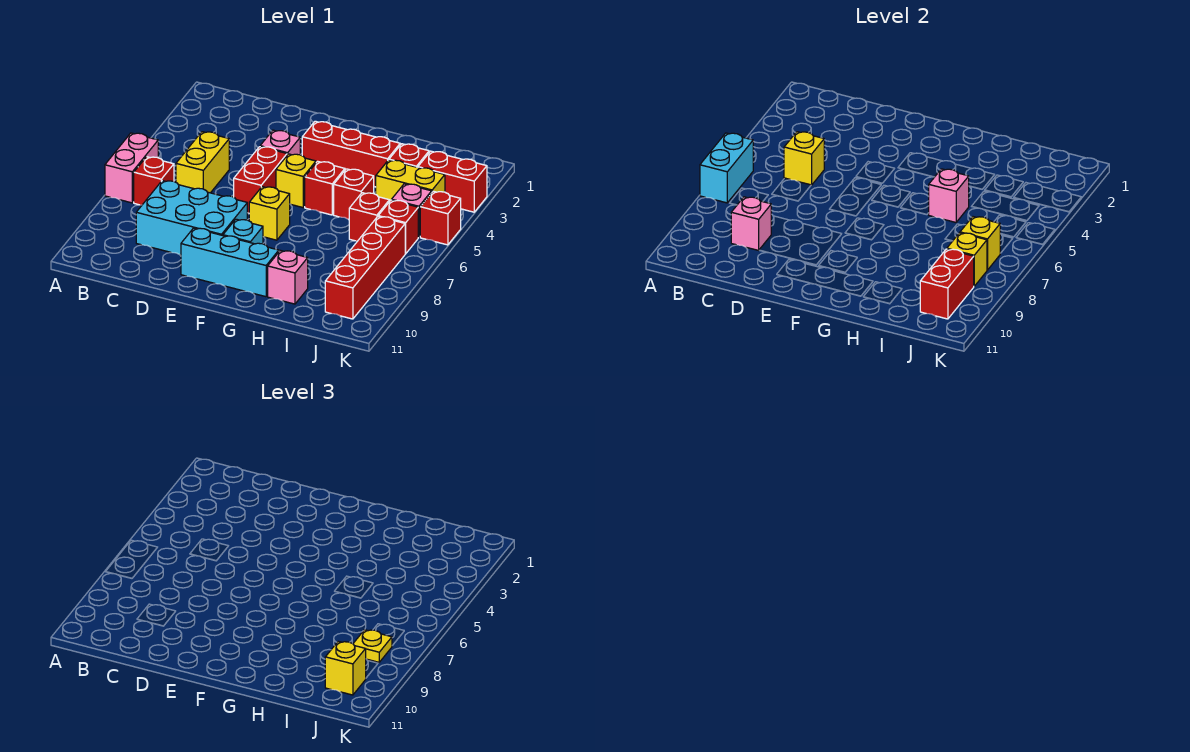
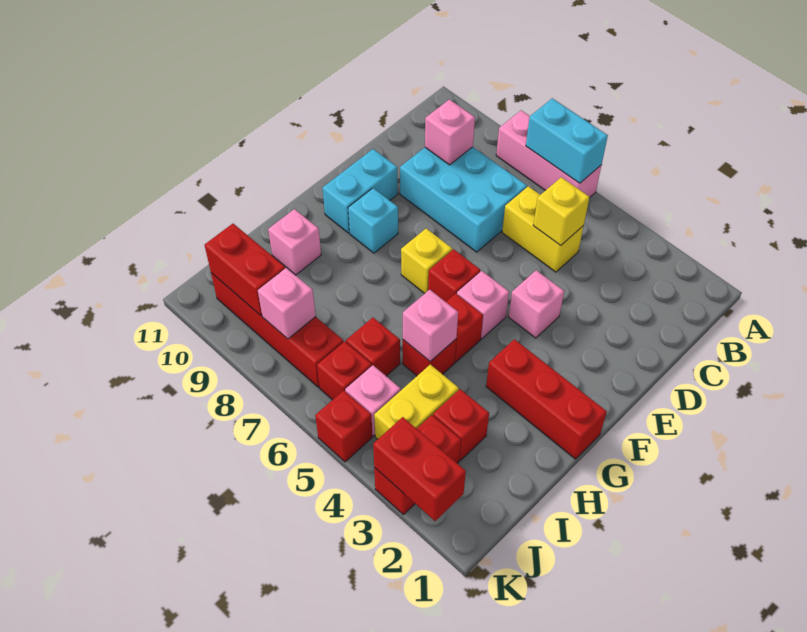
pink 1x2 brick [105,133,158,203] -> pink 1x3 brick [496,110,601,198]
red 1x1 brick [134,157,174,205] -> red 1x1 brick moved to [428,249,480,302]
cyan 2x3 brick [136,181,247,255] -> cyan 2x3 brick turned to [400,147,527,252]
red 1x2 brick [234,147,287,213] -> red 1x2 brick moved to [373,417,466,521]
cyan 1x3 brick [181,228,279,297] -> cyan 1x2 brick [323,149,398,233]
red 1x3 brick [302,121,400,187] -> red 1x3 brick turned to [486,339,607,459]
yellow 1x1 brick [276,154,316,207] -> pink 1x1 brick [457,271,509,339]
yellow 1x1 brick [960,217,1000,270] -> none
yellow 1x1 brick [947,233,987,286] -> pink 1x1 brick [258,268,316,339]
yellow 1x1 plate [353,630,392,662] -> none
yellow 1x1 brick [325,641,366,695] -> none

